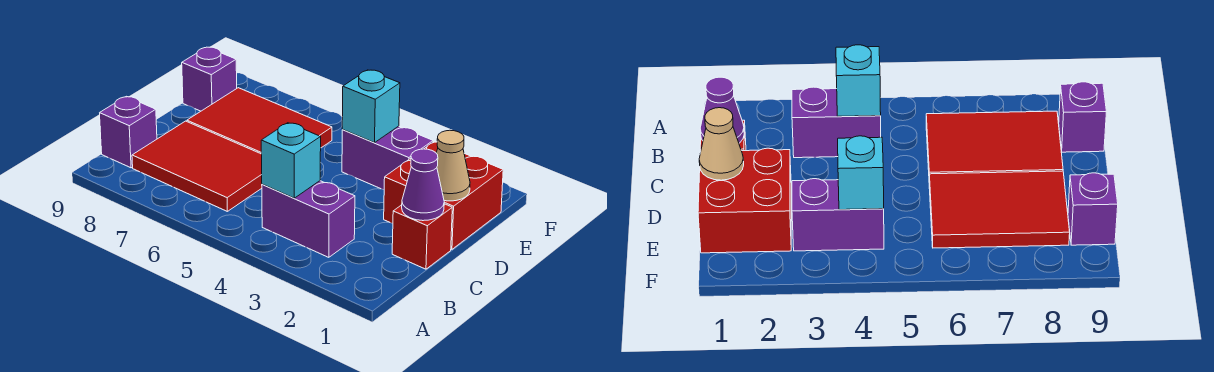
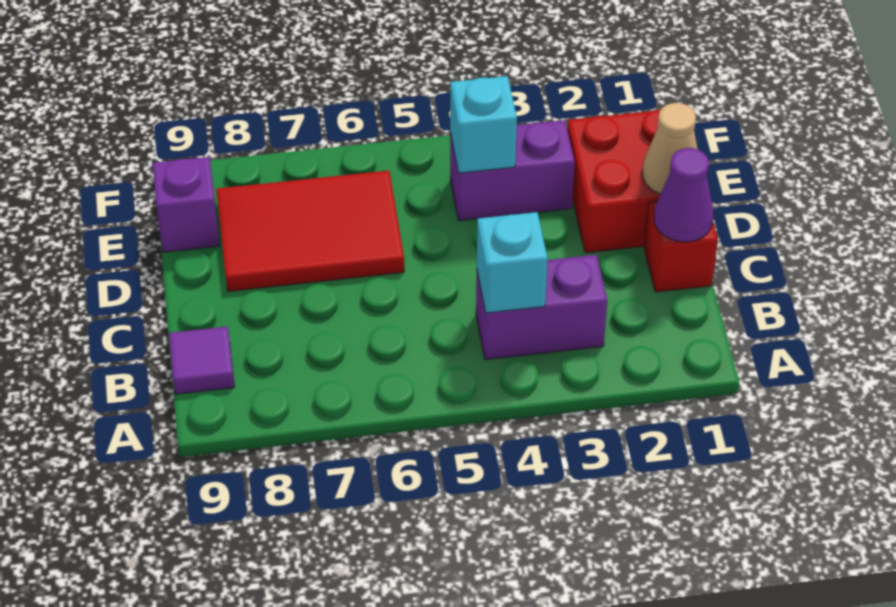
red 2x3 tile [132,121,262,211] -> none
purple 1x1 brick [100,96,157,168] -> purple 1x1 tile [169,326,234,394]

